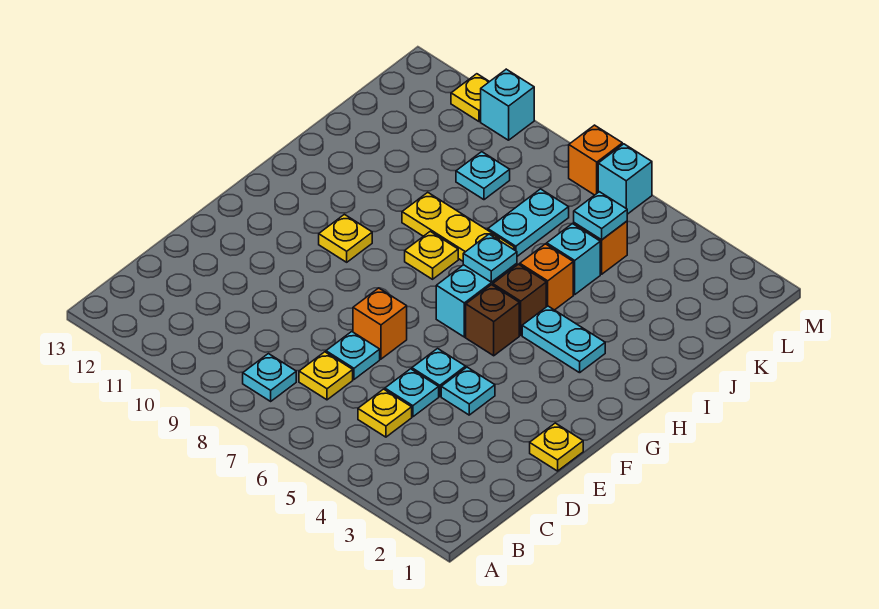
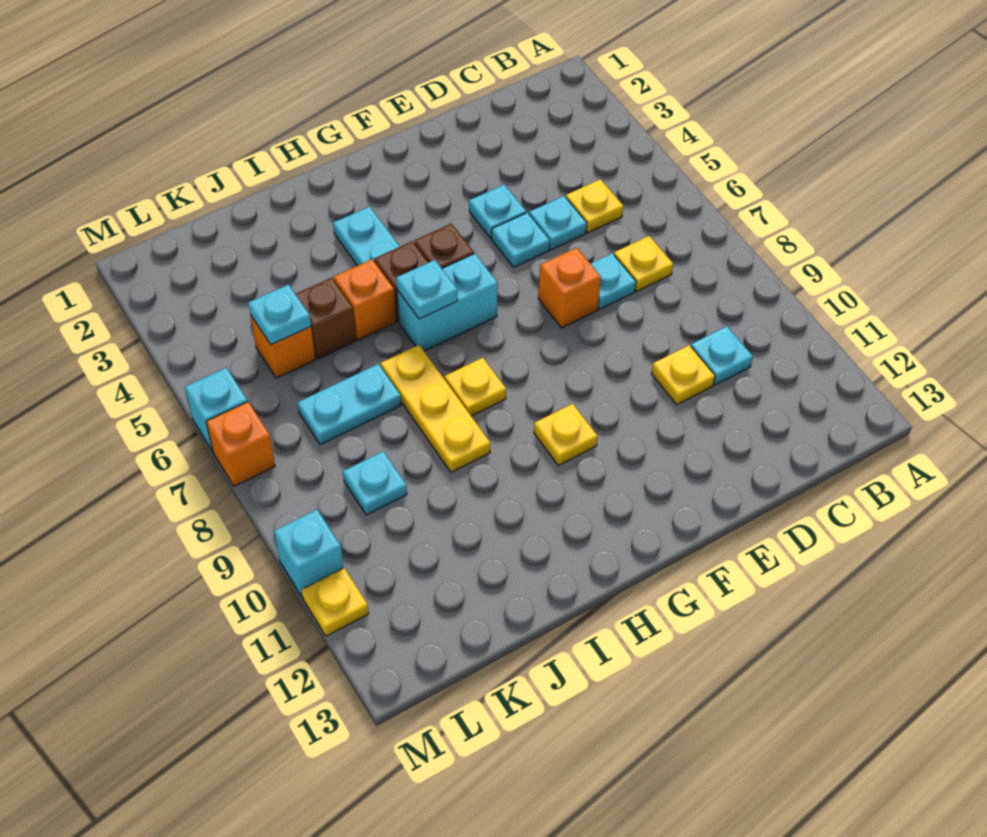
cyan 1x1 plate [243,354,296,401] -> cyan 1x1 plate moved to [691,326,753,385]
yellow 1x1 plate [530,423,583,471] -> yellow 1x1 plate moved to [652,345,715,405]
cyan 1x1 brick [547,224,600,295] -> brown 1x1 brick [296,278,356,359]

